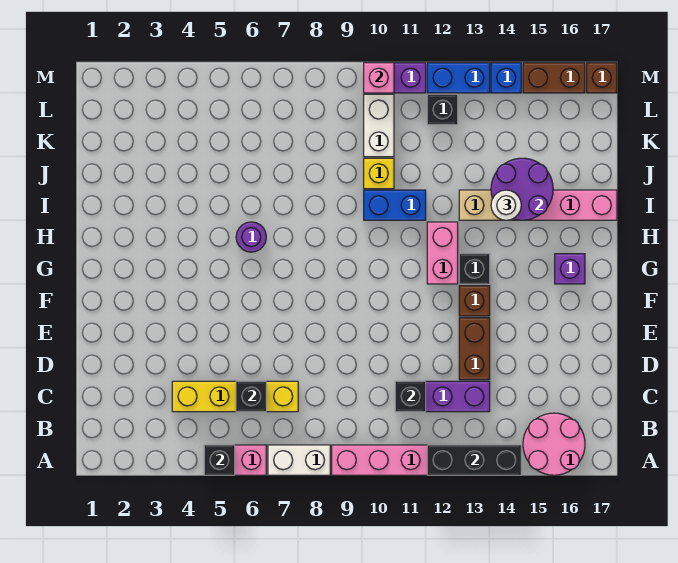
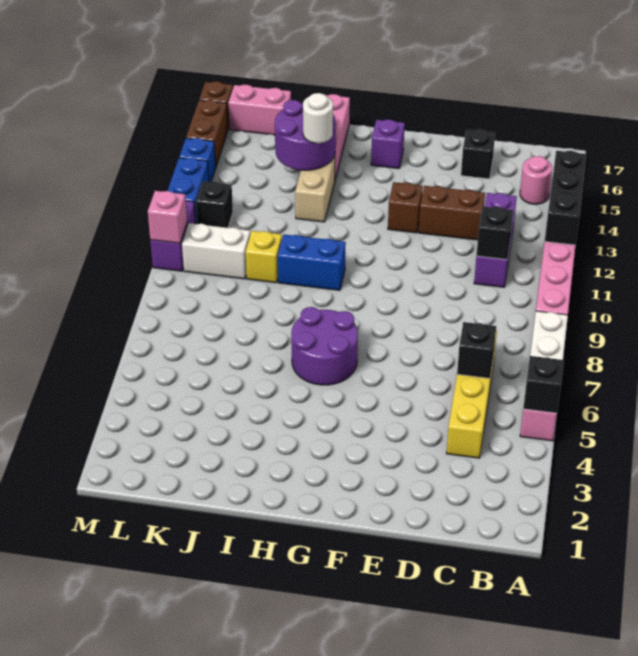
pink 2x2 round brick [523,413,585,475] -> pink 1x1 round brick [520,156,552,204]
pink 1x2 brick [427,222,458,284] -> pink 1x2 brick moved to [228,85,291,135]
black 1x1 brick [459,254,490,284] -> black 1x1 brick moved to [461,129,495,179]
purple 1x1 round brick [236,222,266,252] -> purple 2x2 round brick [291,307,358,385]
blue 1x2 brick [364,190,426,220] -> blue 1x2 brick turned to [278,235,346,290]

